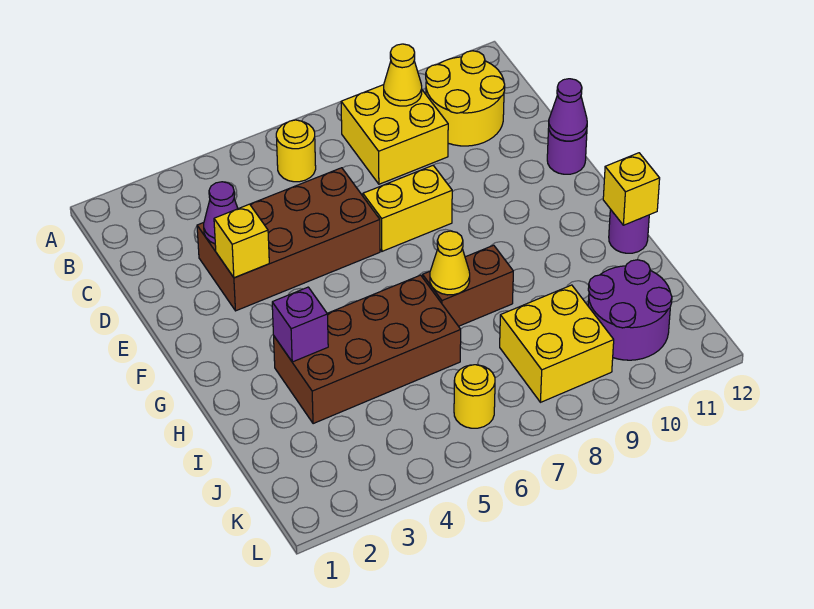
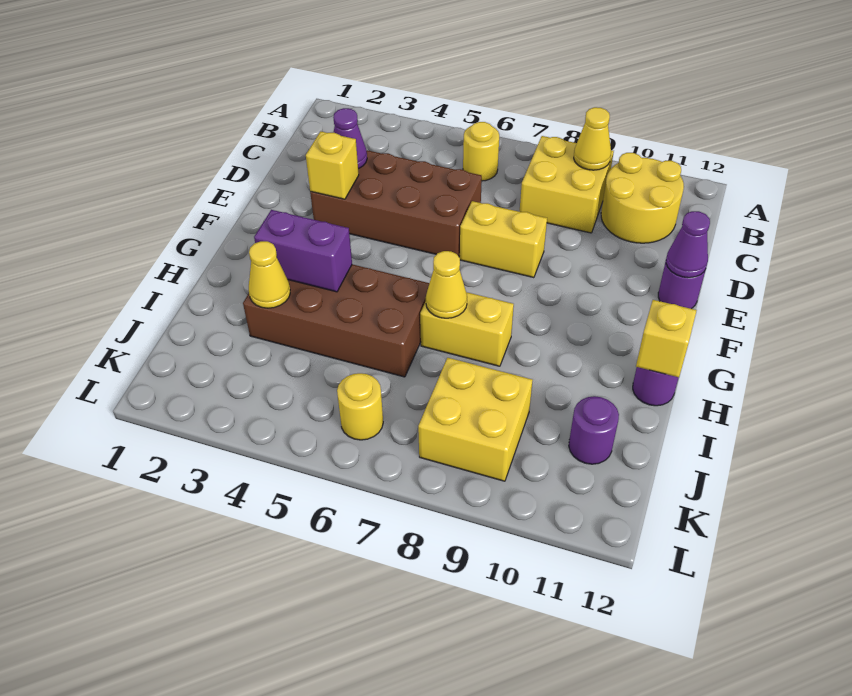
purple 1x1 brick [272,287,328,362] -> purple 1x2 brick [254,210,352,292]
brown 1x2 brick [423,245,513,326] -> yellow 1x2 brick [420,292,514,366]
none -> yellow 1x1 cone [249,241,290,308]
purple 2x2 round brick [588,260,672,360] -> purple 1x1 round brick [569,396,619,464]

